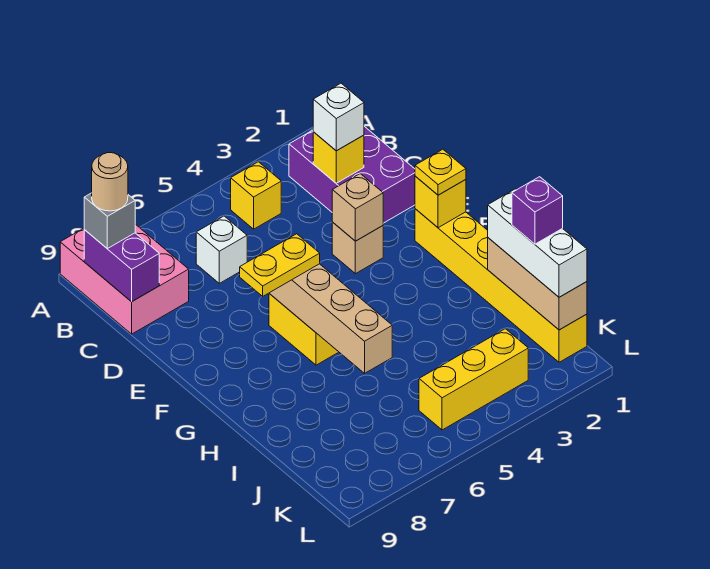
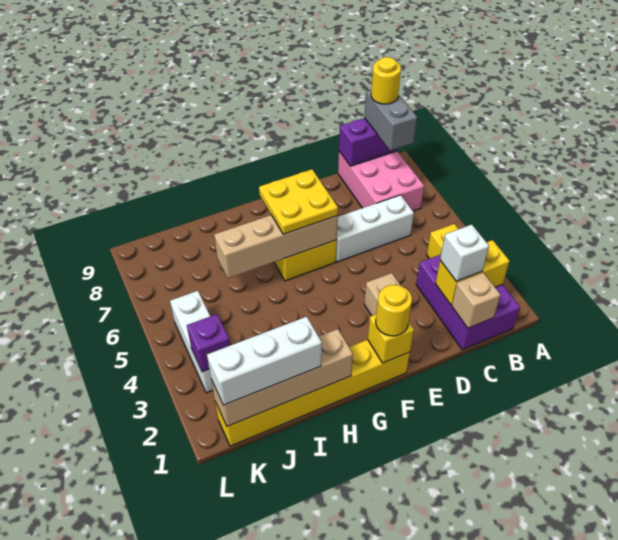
pink 2x3 brick [60,224,189,334] -> pink 2x3 brick turned to [338,151,424,211]
purple 2x3 brick [289,126,415,223] -> purple 2x3 brick turned to [416,255,520,350]
grey 1x1 brick [84,193,135,249] -> grey 1x2 brick [364,90,417,151]
tan 1x1 round brick [92,153,128,211] -> yellow 1x1 round brick [371,57,401,104]
yellow 1x1 brick [313,132,364,183] -> yellow 1x2 brick [435,240,510,305]
white 1x1 brick [196,216,247,283] -> white 1x3 brick [336,195,414,262]
tan 1x1 brick [332,174,383,241] -> tan 1x1 brick moved to [452,273,500,328]
yellow 1x1 plate [415,149,466,195] -> yellow 1x1 round brick [376,285,412,336]
yellow 1x2 plate [240,234,320,296] -> yellow 2x2 plate [259,169,338,234]
tan 1x3 brick [488,238,587,330] -> tan 1x4 brick [211,329,353,426]
purple 1x1 brick [512,177,563,244] -> purple 1x1 brick moved to [187,314,230,372]
yellow 1x3 brick [419,329,528,430] -> white 1x3 brick [170,291,213,393]

